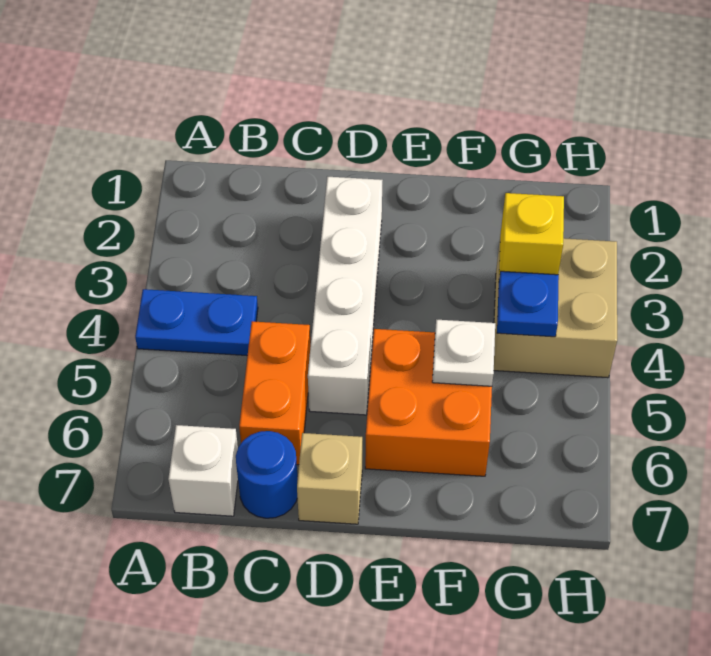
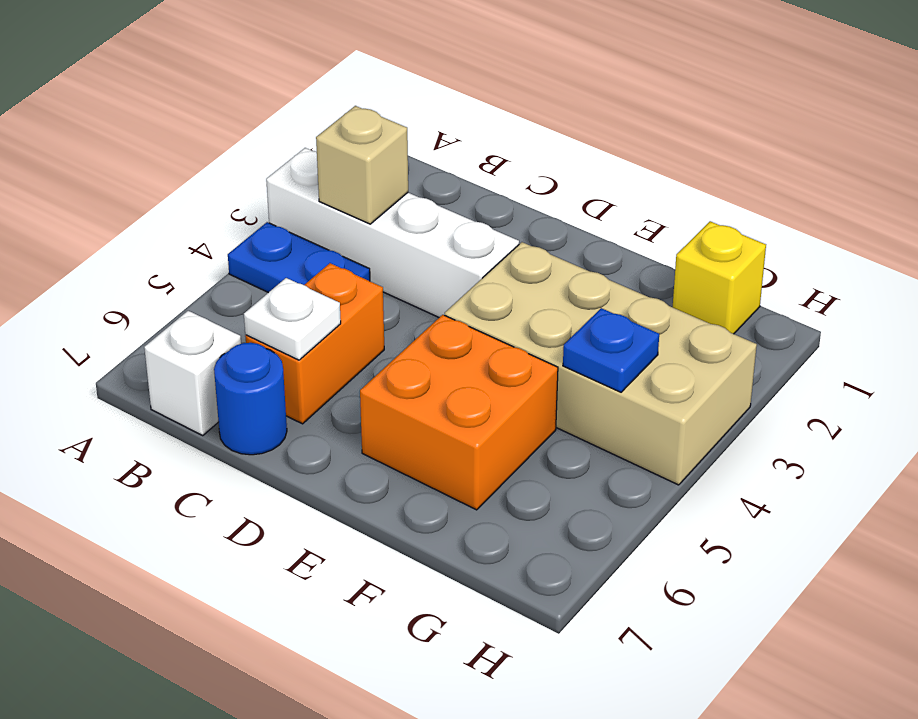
white 1x4 brick [308,177,382,415] -> white 1x4 brick turned to [266,148,519,317]
tan 1x1 brick [297,433,362,524] -> tan 1x1 brick moved to [316,106,408,224]
white 1x1 plate [432,319,495,386] -> white 1x1 plate moved to [244,278,341,360]
tan 2x2 brick [494,238,617,378] -> tan 2x4 brick [445,242,757,485]
yellow 1x1 brick [499,193,564,277] -> yellow 1x1 brick moved to [673,221,766,334]

